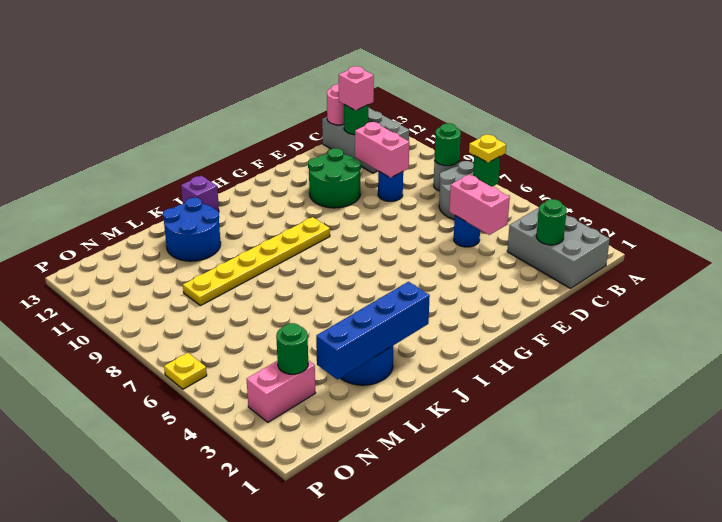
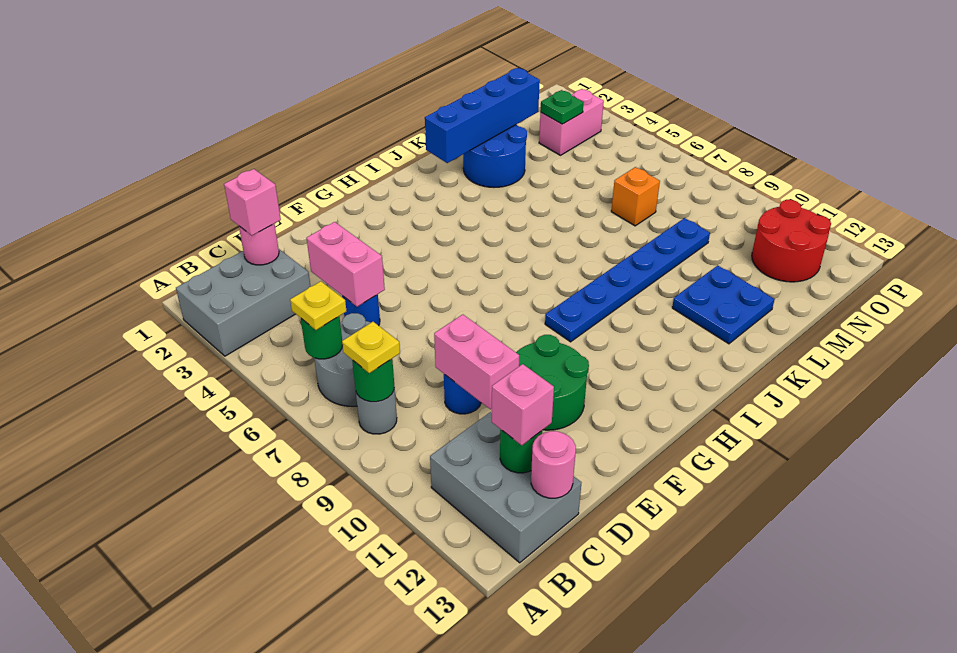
grey 2x3 brick [507,208,610,288] -> grey 2x3 brick turned to [176,249,311,356]
green 1x1 round brick [536,199,567,245] -> pink 1x1 round brick [239,224,279,265]
none -> pink 1x1 brick [224,169,281,235]
yellow 1x6 plate [183,217,330,306] -> blue 1x6 plate [545,218,710,342]
purple 1x1 brick [181,176,219,212] -> none
blue 2x2 round brick [163,198,221,261] -> blue 2x2 plate [672,265,775,344]
none -> orange 1x1 brick [611,167,660,226]
green 1x1 round brick [276,323,308,374] -> green 1x1 plate [540,90,584,124]
none -> red 2x2 round brick [752,200,831,282]
yellow 1x1 plate [164,353,207,389] -> yellow 1x1 plate moved to [342,322,400,373]

